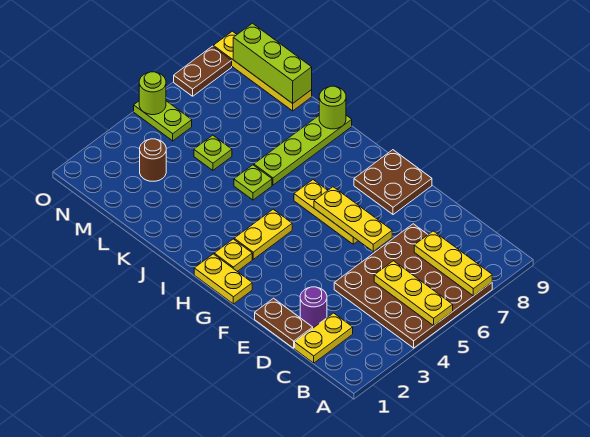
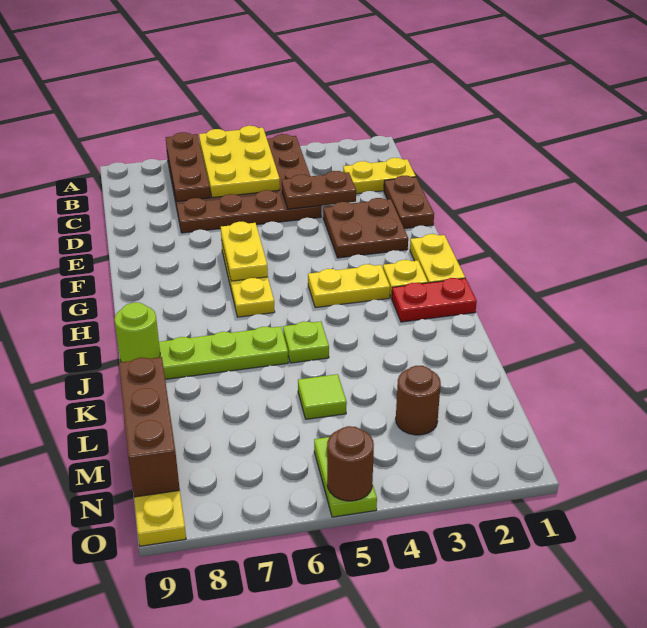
yellow 1x3 plate [374,261,453,326] -> yellow 2x3 plate [199,126,280,198]
yellow 1x3 plate [414,231,492,296] -> brown 1x3 plate [166,132,210,201]
purple 1x1 round brick [300,287,327,328] -> none
yellow 1x3 plate [314,187,392,251] -> yellow 1x2 plate [221,222,268,281]
brown 2x2 plate [354,150,432,215] -> brown 2x2 plate moved to [323,198,408,258]
none -> red 1x2 plate [392,278,477,322]
lime 1x1 plate [194,135,232,170] -> lime 1x1 tile [298,374,347,419]
lime 1x3 brick [233,23,312,103] -> brown 1x3 brick [119,357,180,497]
lime 1x1 round brick [139,72,166,115] -> brown 1x1 round brick [327,426,374,501]
brown 1x2 plate [174,46,232,96] -> brown 1x2 plate moved to [282,171,356,209]

